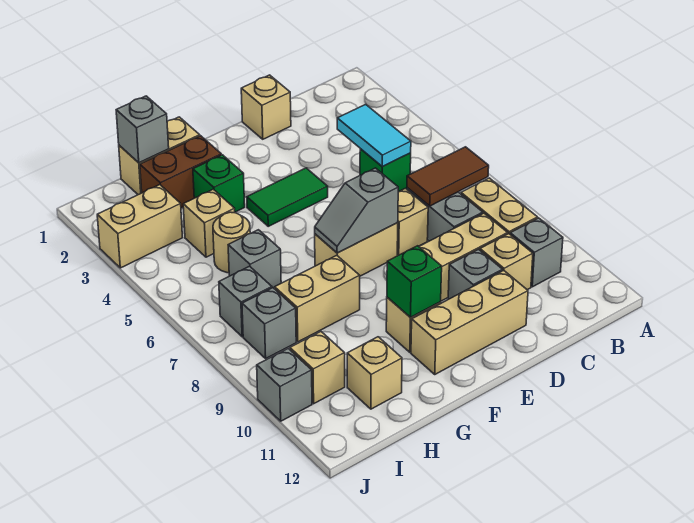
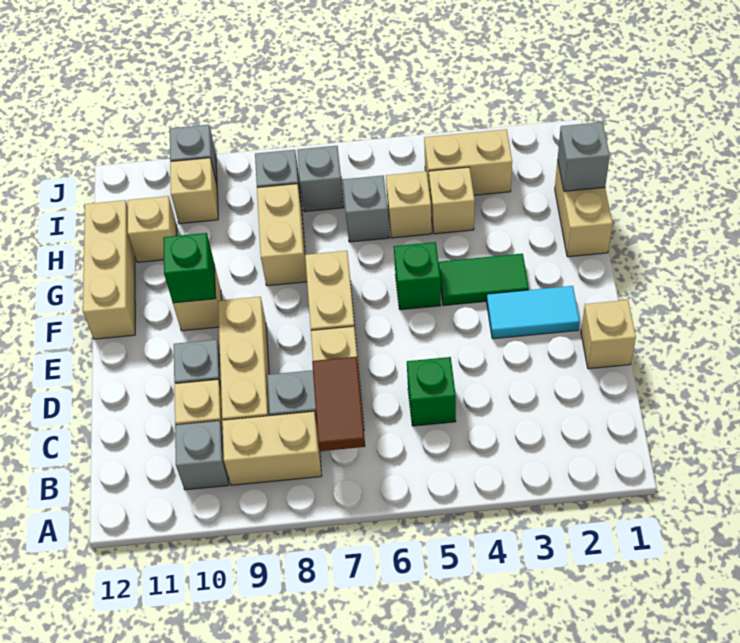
cyan 1x2 tile [337,104,411,167] -> cyan 1x2 tile moved to [487,286,580,339]
tan 1x3 brick [411,270,528,374] -> tan 1x3 brick moved to [83,200,135,339]
green 1x2 tile [247,168,328,226] -> green 1x2 tile turned to [439,254,529,306]
grey 1x2 slope [315,168,398,253] -> none
brown 1x2 brick [140,136,221,208] -> none
green 1x1 brick [193,155,245,212] -> green 1x1 brick moved to [394,242,441,310]
tan 1x1 round brick [213,212,250,273] -> tan 1x1 brick [386,171,432,238]
tan 1x2 brick [97,185,182,268] -> tan 1x2 brick turned to [424,129,512,195]

